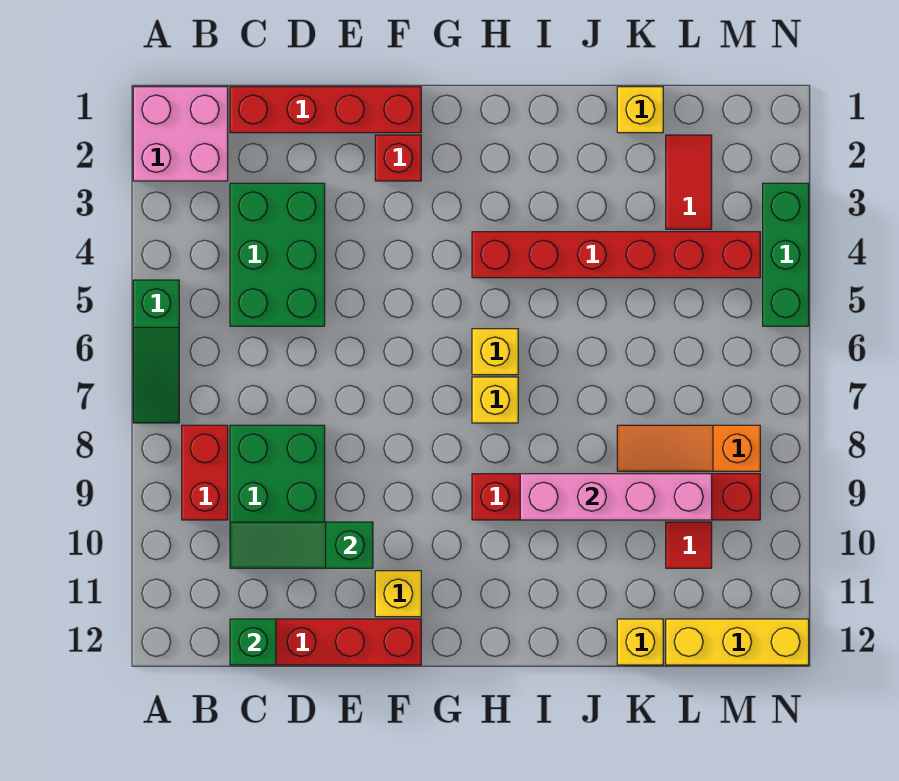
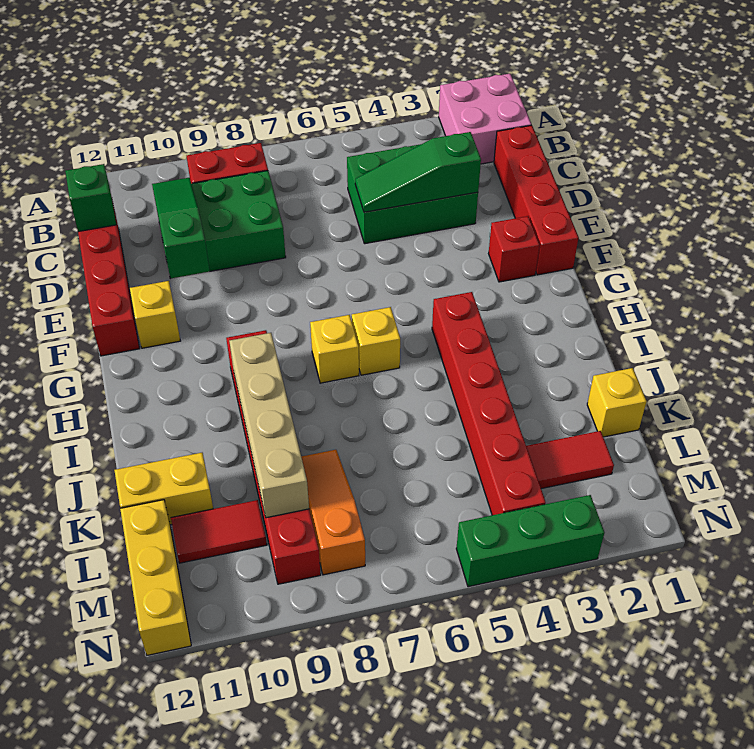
green 1x3 slope [133,280,179,423] -> green 1x3 slope moved to [355,132,481,212]
pink 1x4 brick [520,474,712,520] -> tan 1x4 brick [229,333,309,518]
yellow 1x1 brick [617,619,663,665] -> yellow 1x2 brick [114,453,213,525]
red 1x1 tile [666,522,712,568] -> red 1x2 tile [171,500,267,563]

